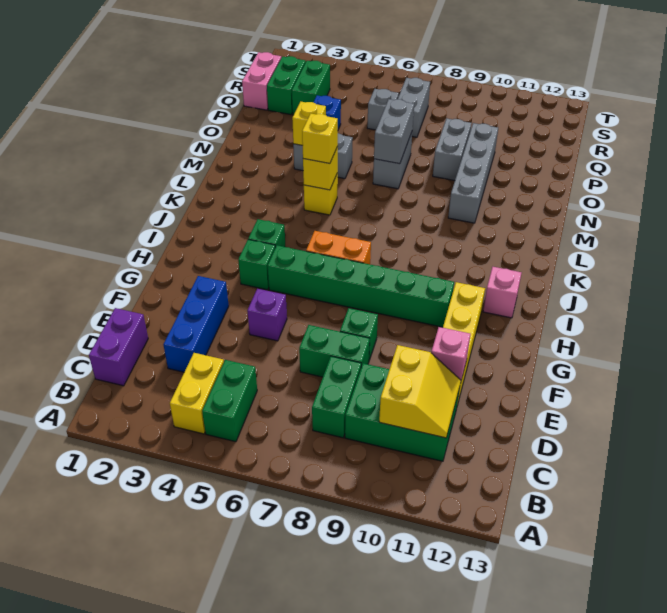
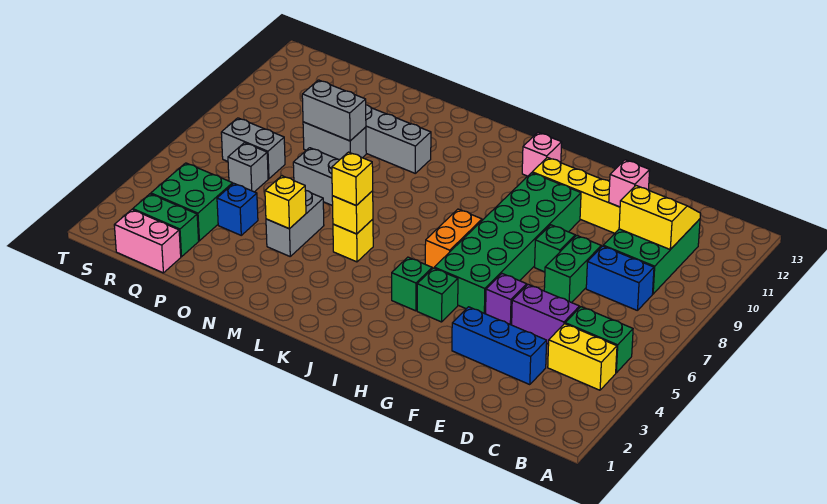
purple 1x2 brick [89,308,148,386] -> purple 1x2 brick moved to [512,285,580,344]
green 1x2 brick [312,356,361,438] -> blue 1x2 brick [586,246,654,311]
green 1x6 brick [268,245,454,327] -> green 2x6 brick [434,173,581,314]
grey 1x2 brick [374,99,414,164] -> grey 1x2 brick moved to [302,80,366,141]
green 1x2 brick [292,61,330,115] -> green 2x2 brick [151,163,233,241]

